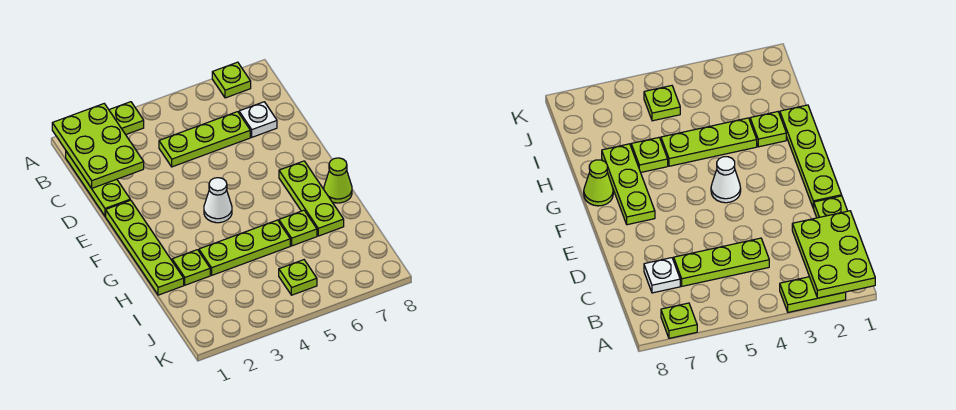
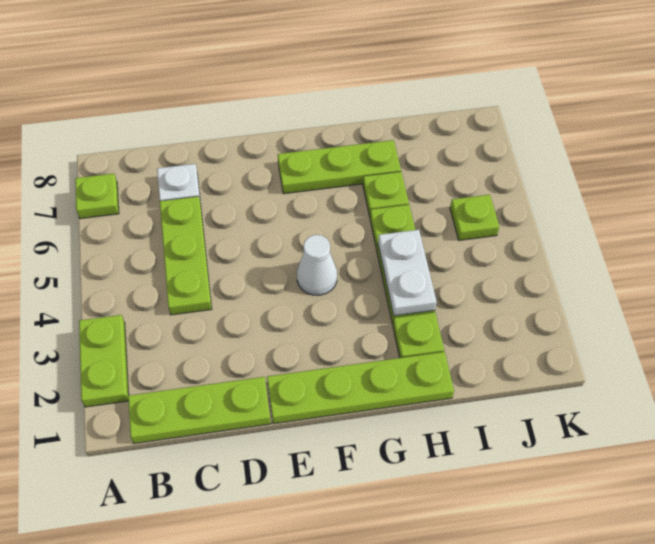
lime 2x3 plate [52,104,144,188] -> none
lime 1x1 cone [324,158,352,203] -> none
none -> white 1x2 plate [378,230,437,316]

